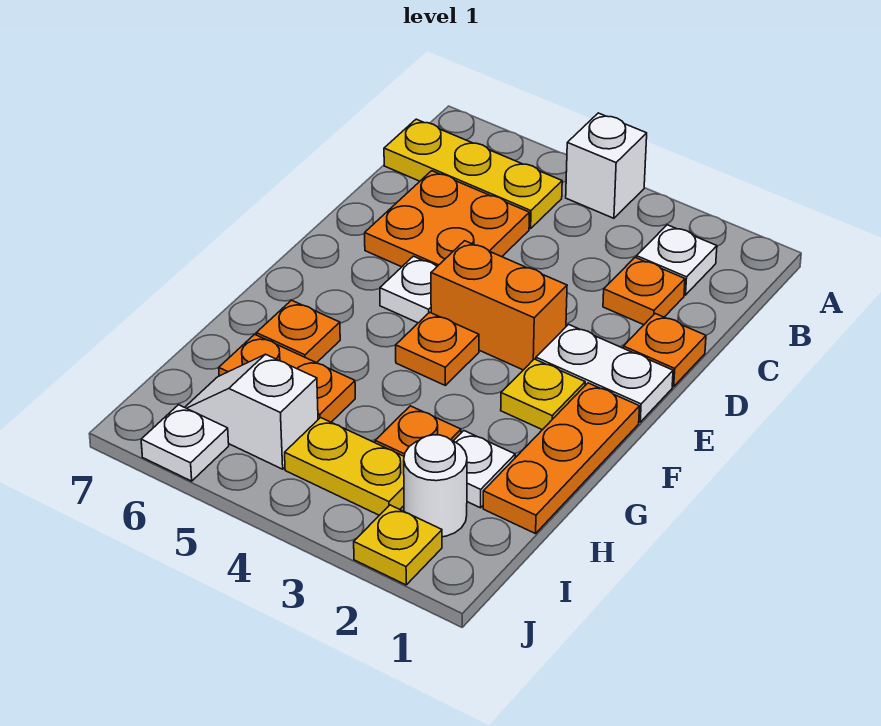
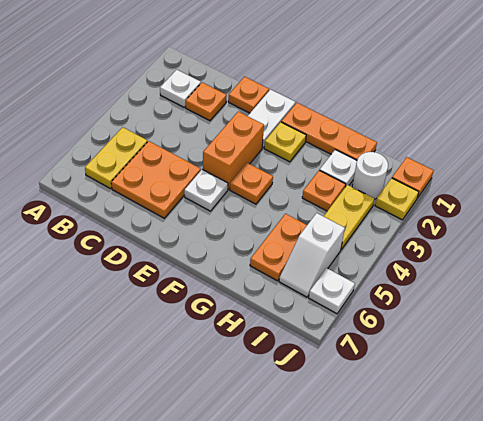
white 1x1 brick [566,113,647,218] -> none
yellow 1x3 plate [384,119,562,229] -> yellow 1x2 plate [85,127,147,189]
orange 1x1 plate [256,300,340,363] -> orange 1x1 plate moved to [392,157,434,198]

